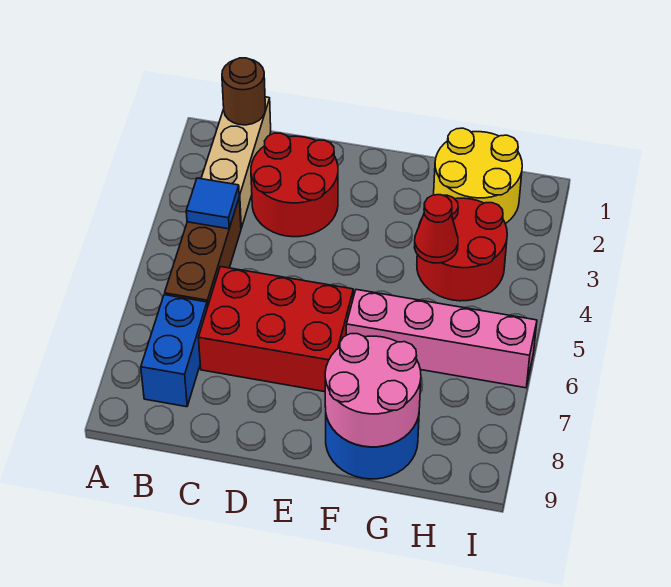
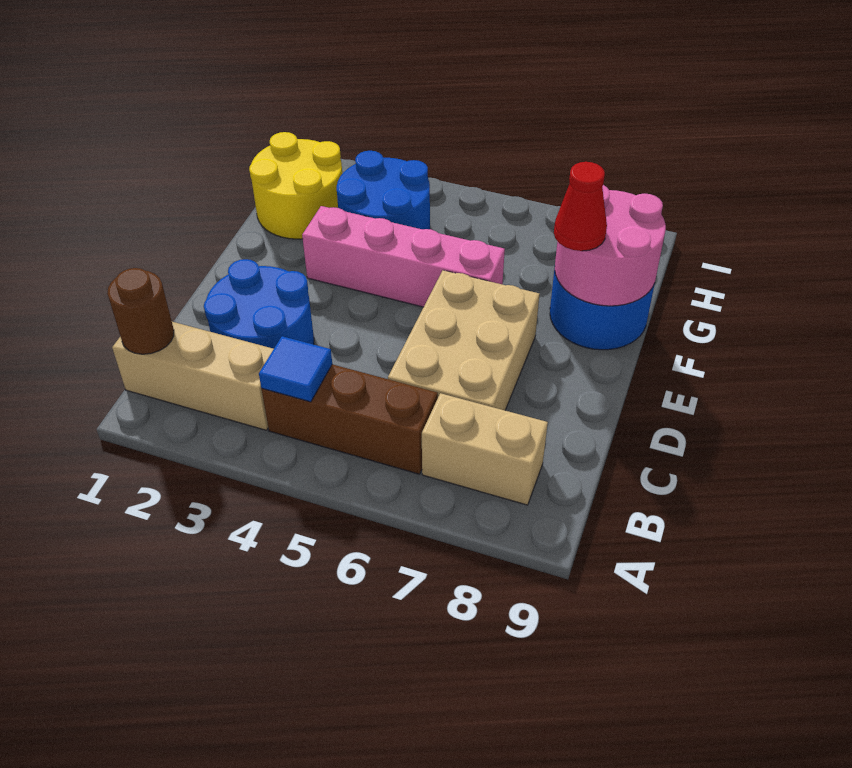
blue 1x2 brick [141,295,207,407] -> tan 1x2 brick [422,393,548,505]
red 2x2 round brick [251,133,338,237] -> blue 2x2 round brick [204,259,314,349]
red 2x3 brick [198,267,353,392] -> tan 2x3 brick [388,270,539,410]
pink 1x4 brick [346,290,537,388] -> pink 1x4 brick turned to [302,206,505,307]
red 2x2 round brick [417,195,507,301] -> blue 2x2 round brick [337,151,430,229]
red 1x1 cone [414,195,458,263] -> red 1x1 cone moved to [554,162,607,251]

